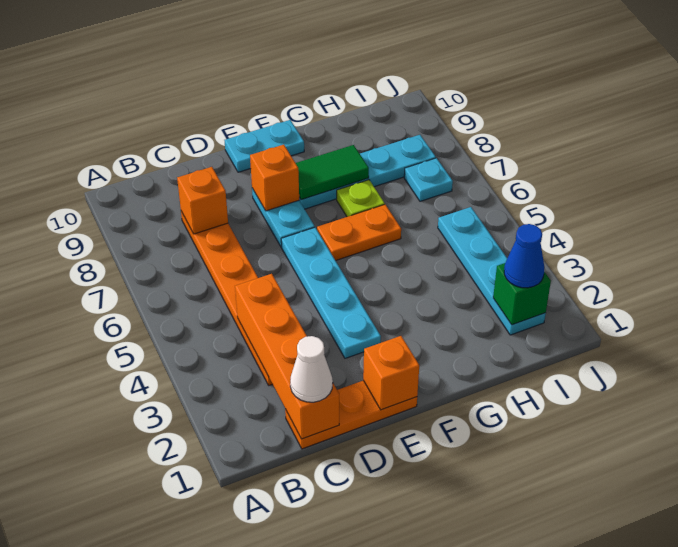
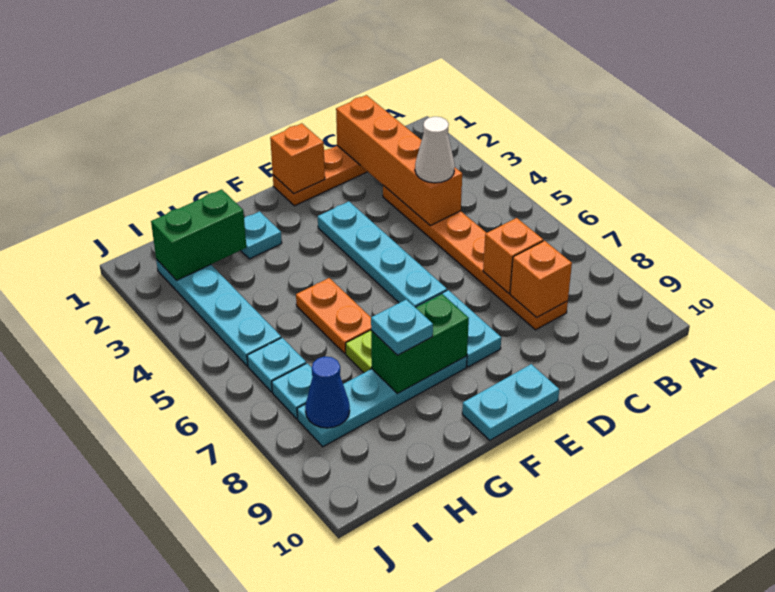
white 1x1 cone [290,336,333,402] -> white 1x1 cone moved to [415,117,455,183]
orange 1x1 brick [250,145,299,211] -> orange 1x1 brick moved to [483,218,543,293]
orange 1x2 plate [317,205,401,261] -> orange 1x2 plate turned to [296,278,371,353]
green 1x2 tile [296,145,369,200] -> green 1x2 brick [371,294,469,394]
none -> cyan 1x1 plate [241,211,282,259]
none -> cyan 1x1 plate [371,299,433,355]
green 1x1 brick [493,263,551,325] -> green 1x2 brick [151,189,246,280]
blue 1x1 cone [504,224,544,288] -> blue 1x1 cone moved to [305,357,350,428]
none -> cyan 1x1 plate [247,338,306,392]

